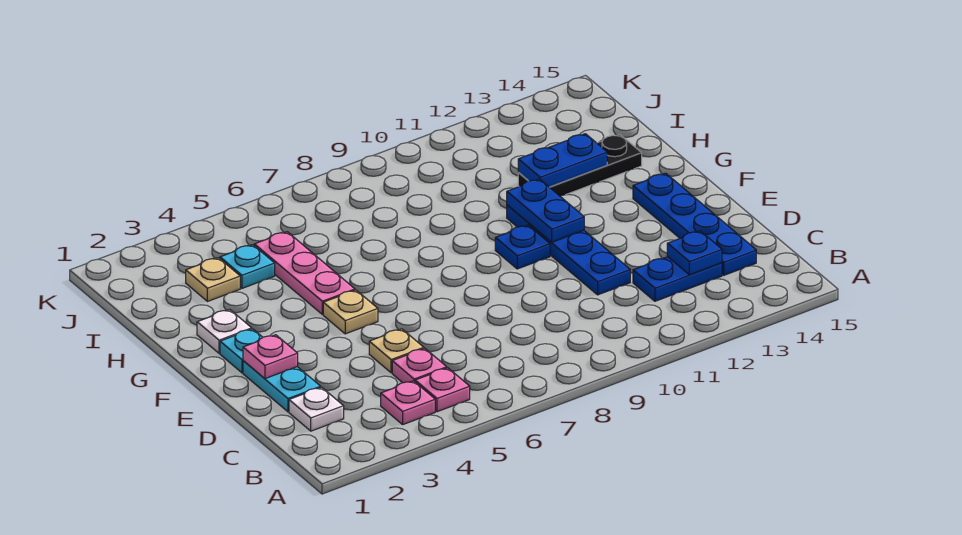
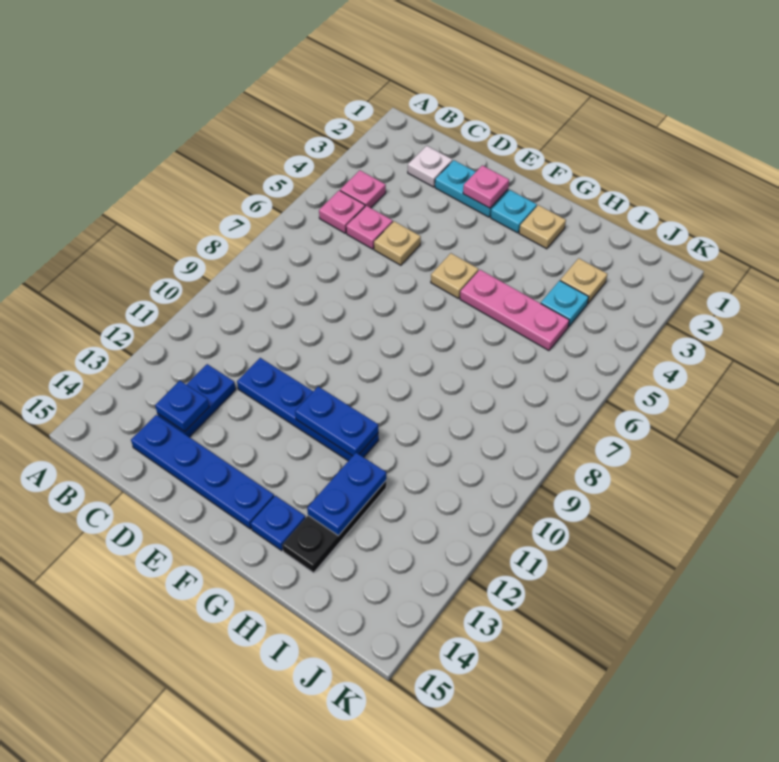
blue 1x1 plate [495,225,550,269] -> blue 1x1 plate moved to [251,496,305,551]
white 1x1 plate [197,310,252,353] -> tan 1x1 plate [519,205,566,249]

